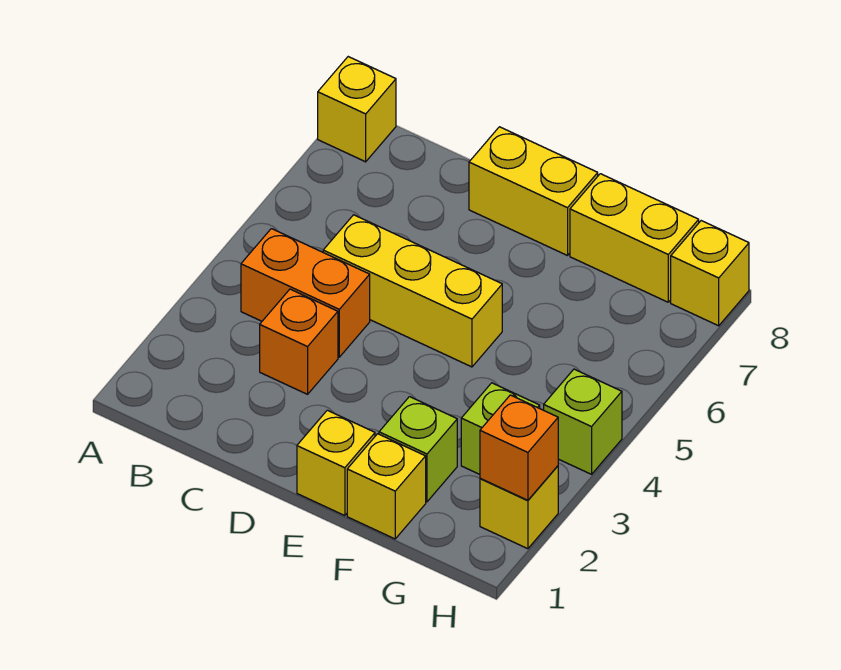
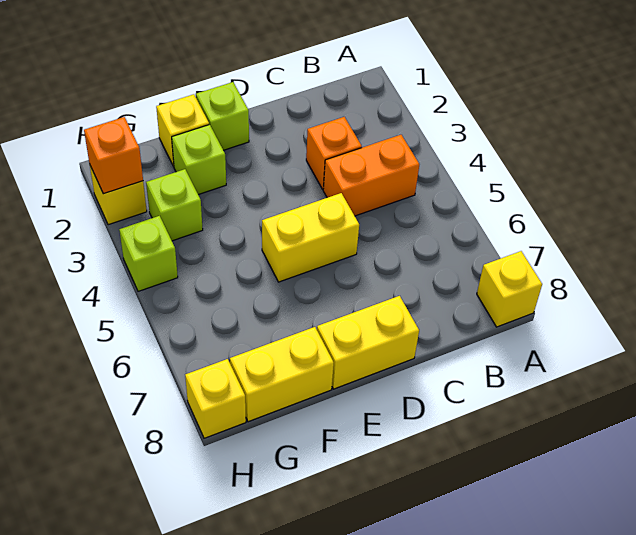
yellow 1x3 brick [323,215,502,367] -> yellow 1x2 brick [262,193,359,282]
yellow 1x1 brick [297,410,375,516] -> lime 1x1 brick [196,82,249,150]

